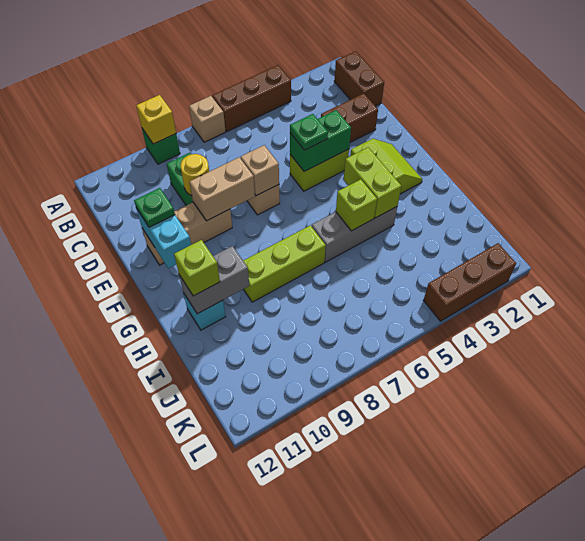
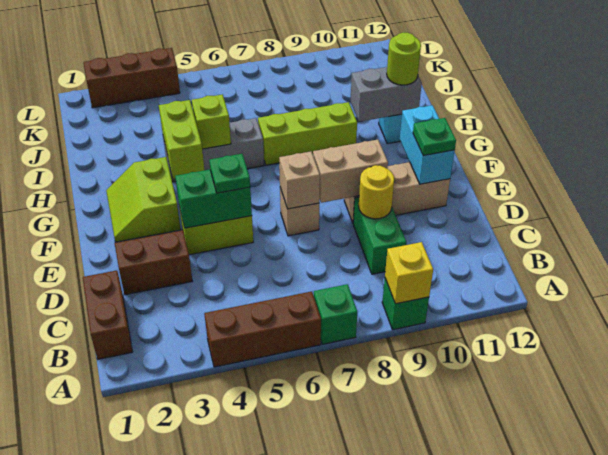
tan 1x1 brick [189,96,226,142] -> green 1x1 brick [314,284,357,344]
lime 1x1 brick [174,240,220,296] -> lime 1x1 round brick [387,33,421,85]

